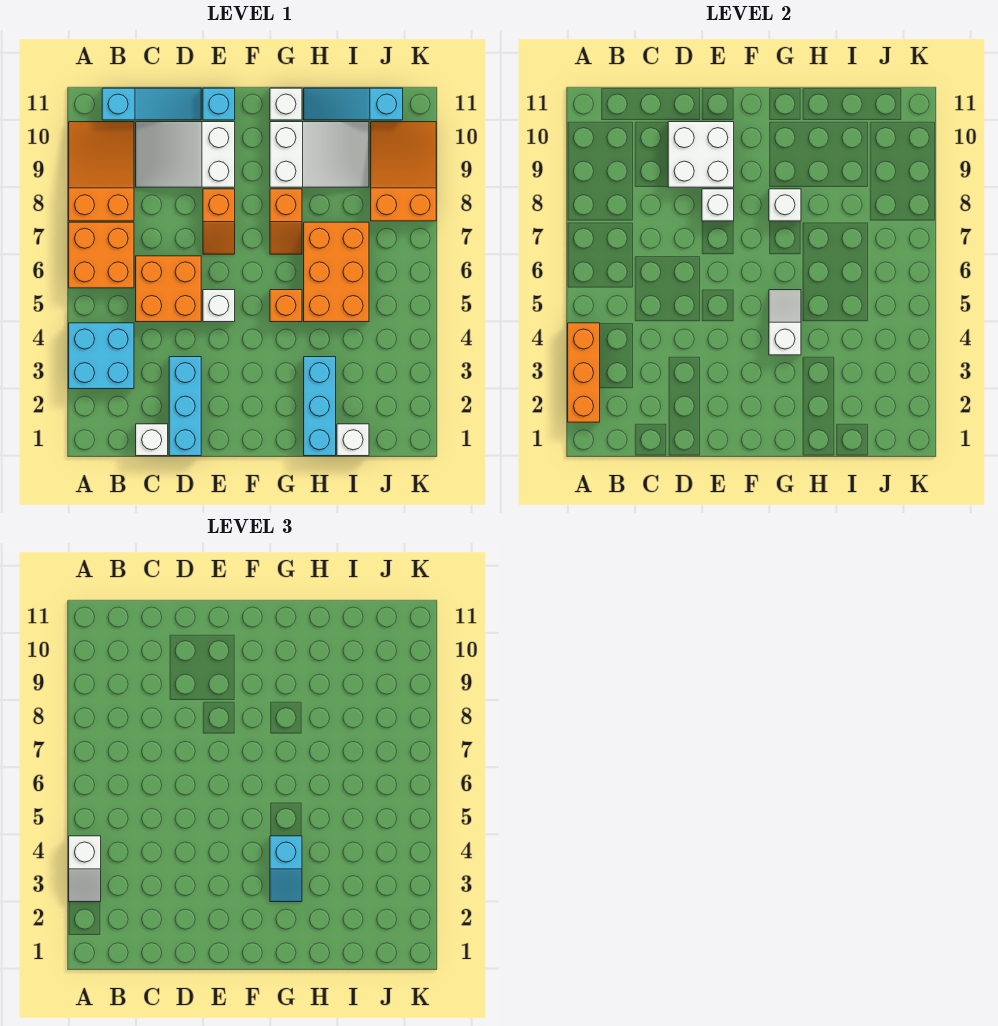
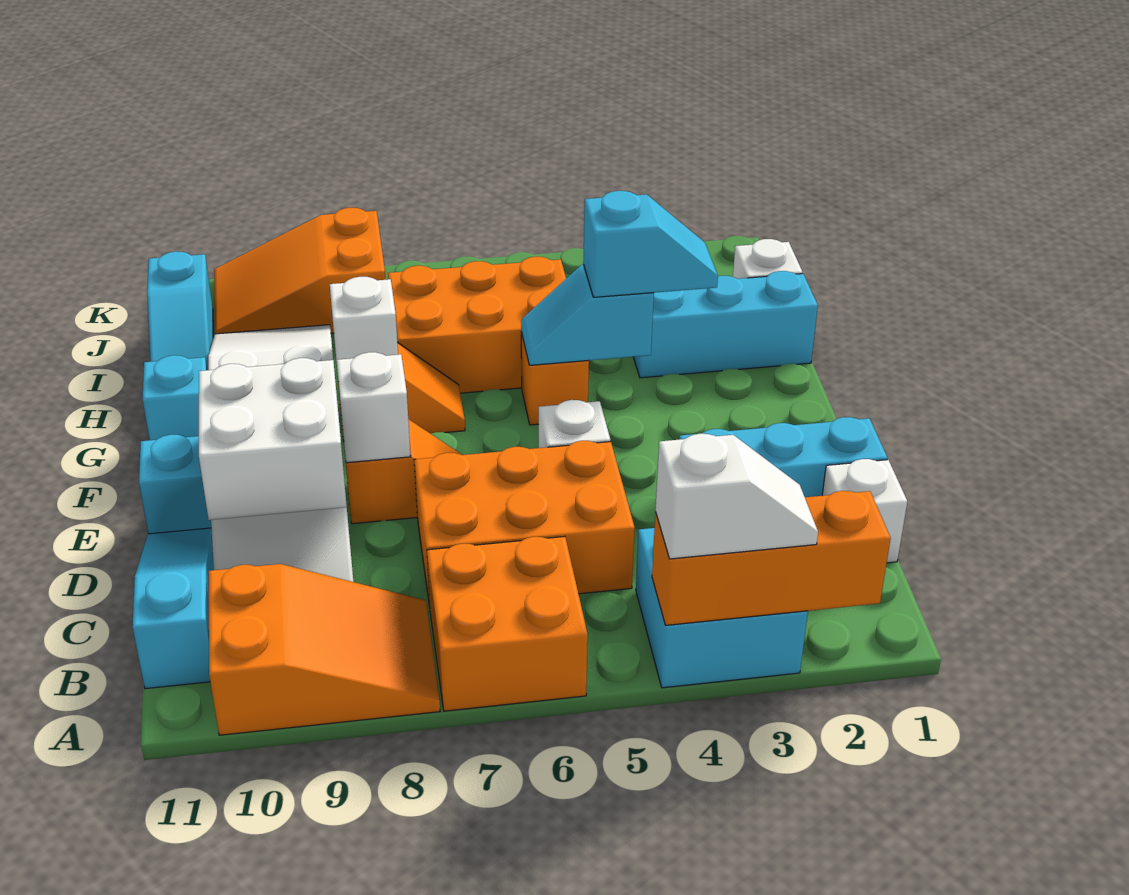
orange 2x3 slope [69,122,134,221] -> orange 2x3 slope turned to [209,564,440,735]
orange 2x2 brick [136,256,201,322] -> orange 2x3 brick [414,441,635,607]
white 1x2 slope [769,290,801,355] -> cyan 1x2 slope [521,264,654,365]
white 1x1 brick [270,88,302,120] -> cyan 1x1 brick [142,355,207,440]

